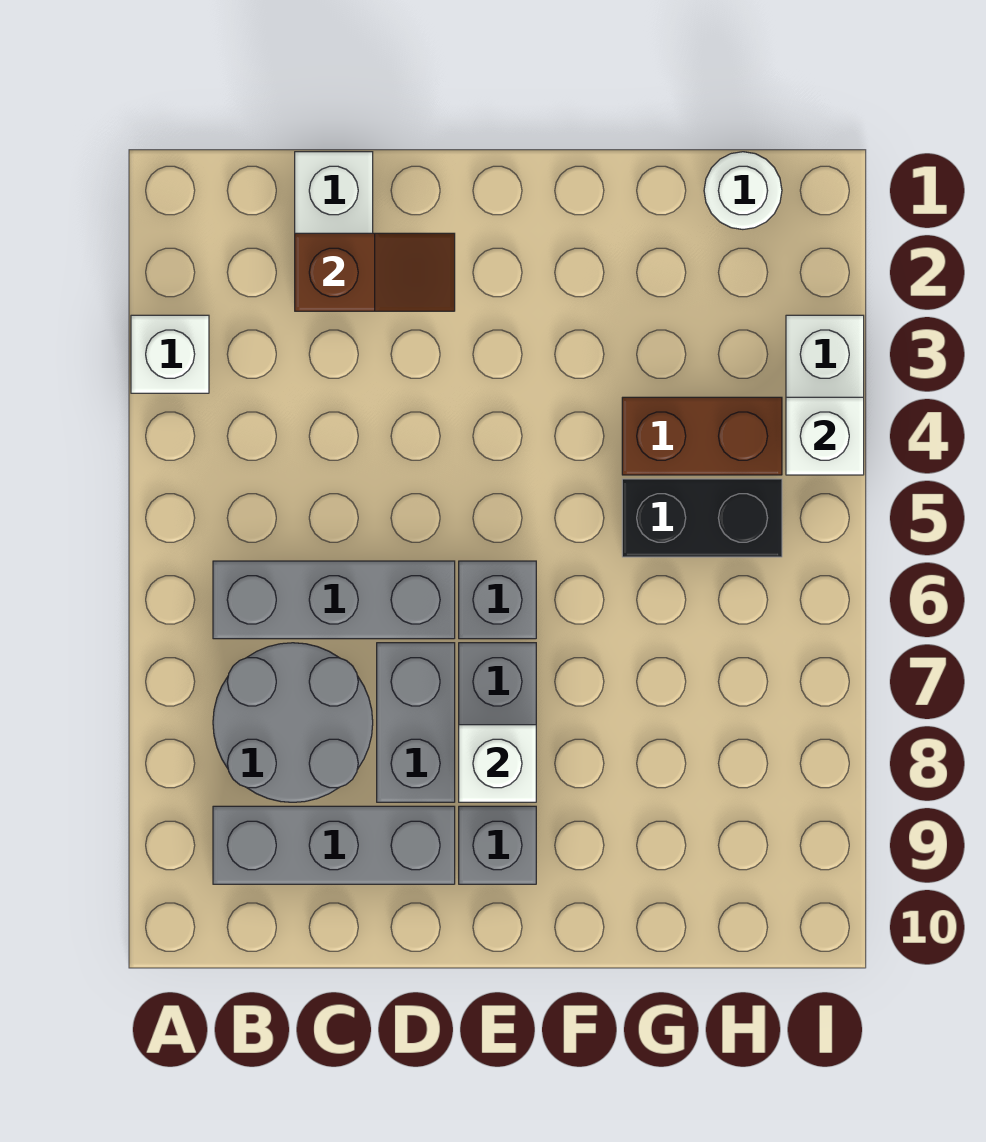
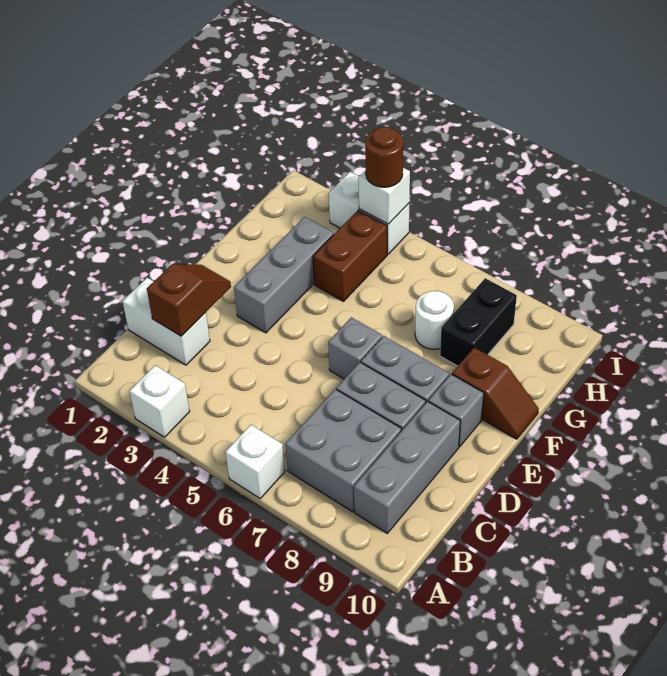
grey 1x3 brick [213,561,455,639] -> grey 1x3 brick moved to [234,217,334,333]
grey 2x2 round brick [213,643,373,802] -> grey 2x2 brick [285,389,401,512]
white 1x1 brick [459,725,536,802] -> white 1x1 brick moved to [226,425,285,498]
none -> brown 1x2 slope [452,348,539,439]
black 1x2 brick [622,479,782,557] -> black 1x2 brick moved to [440,278,517,366]
white 1x1 round brick [704,152,782,229] -> white 1x1 round brick moved to [415,291,454,349]
none -> brown 1x1 round brick [365,127,403,187]

